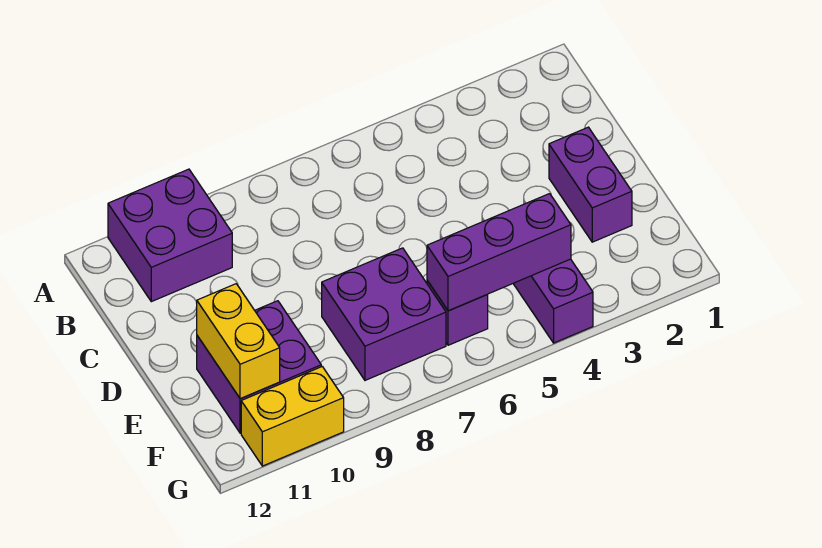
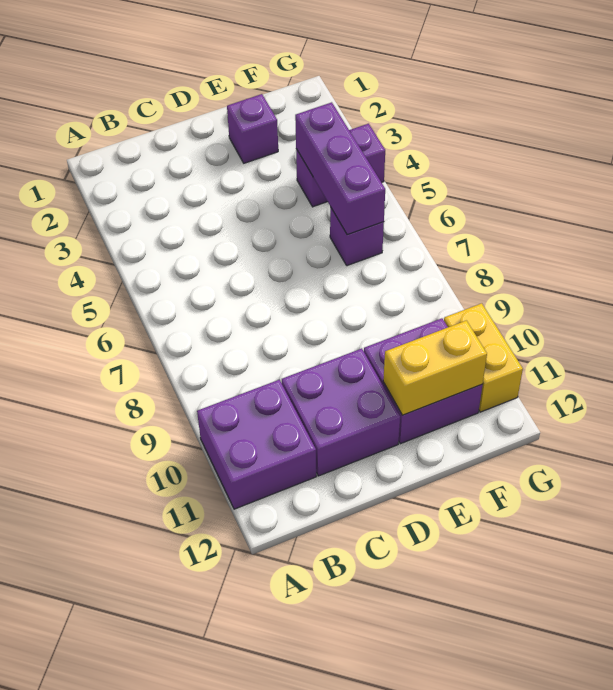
purple 1x2 brick [549,127,632,242] -> purple 1x1 brick [227,94,278,163]
purple 2x2 brick [322,248,446,380] -> purple 2x2 brick moved to [282,349,400,476]

